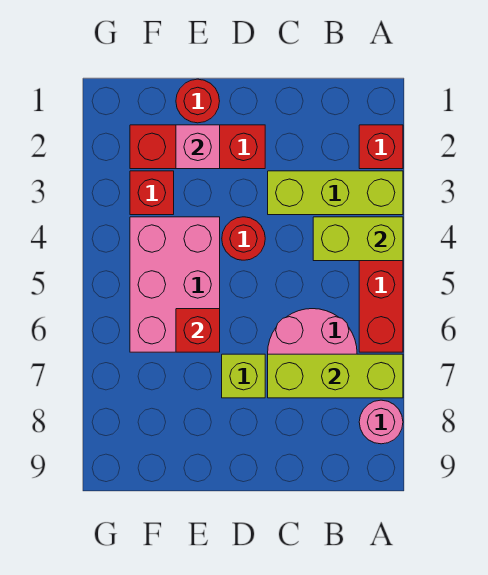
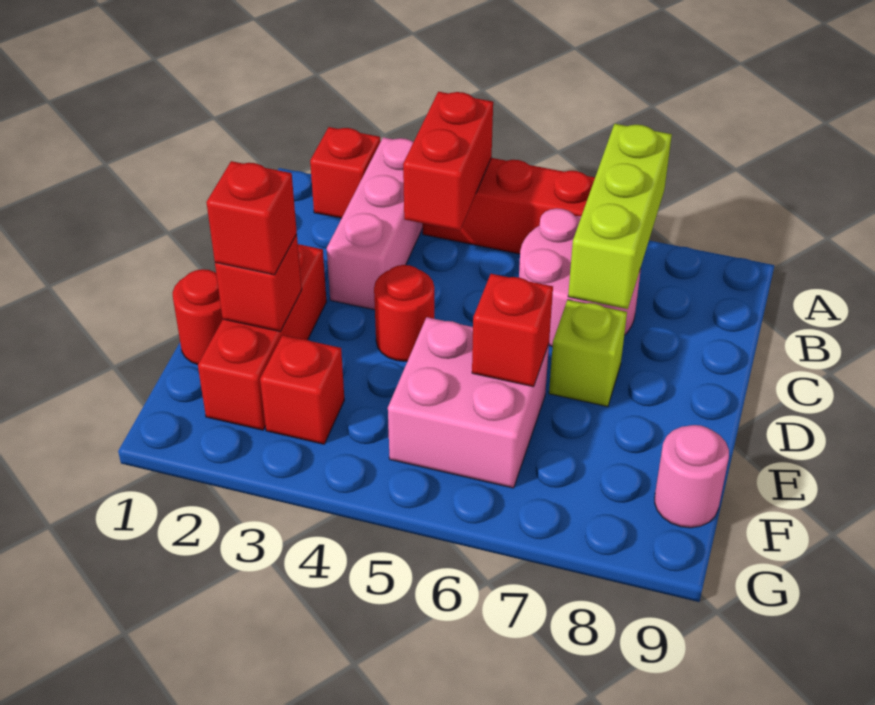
lime 1x3 brick [268,171,403,215] -> pink 1x3 brick [327,137,423,310]
lime 1x2 brick [313,217,403,261] -> red 1x2 brick [403,92,493,231]
pink 1x1 round brick [359,400,403,444] -> pink 1x1 round brick moved to [655,425,729,528]
pink 1x1 brick [176,125,220,169] -> red 1x1 brick [215,234,302,331]
none -> red 1x1 brick [206,161,297,275]
pink 2x3 brick [130,217,220,352] -> pink 2x2 brick [388,317,549,488]

